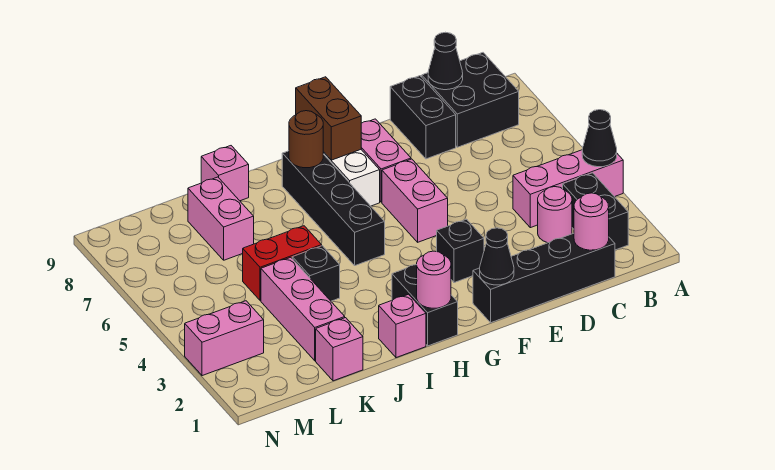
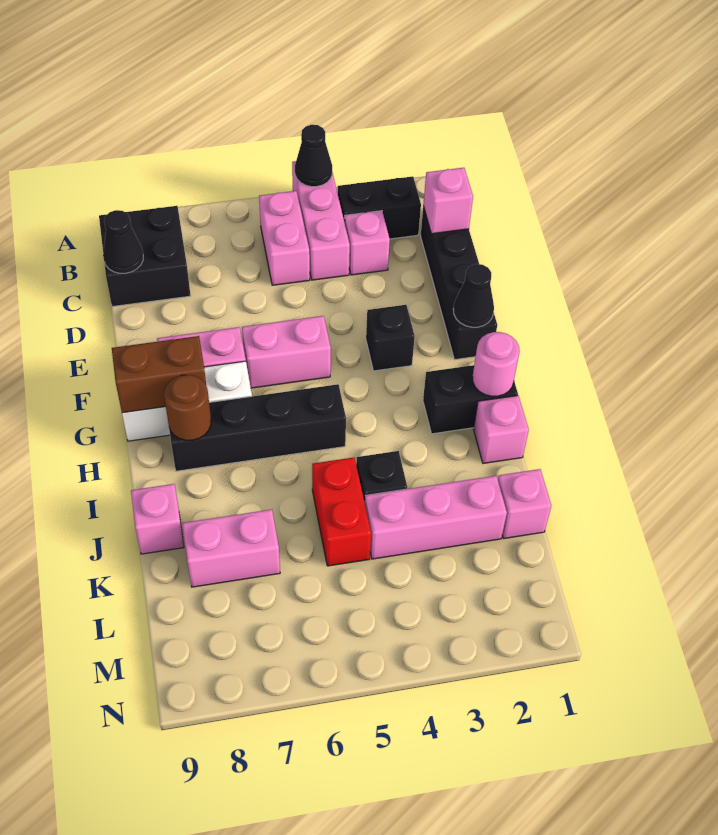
pink 1x1 round brick [574,193,609,250] -> pink 1x1 brick [423,168,473,234]
pink 1x1 round brick [538,187,572,243] -> pink 1x1 brick [345,211,390,275]
black 1x2 brick [390,76,456,159] -> none
pink 1x2 brick [185,301,264,376] -> pink 1x2 brick moved to [259,191,310,285]

